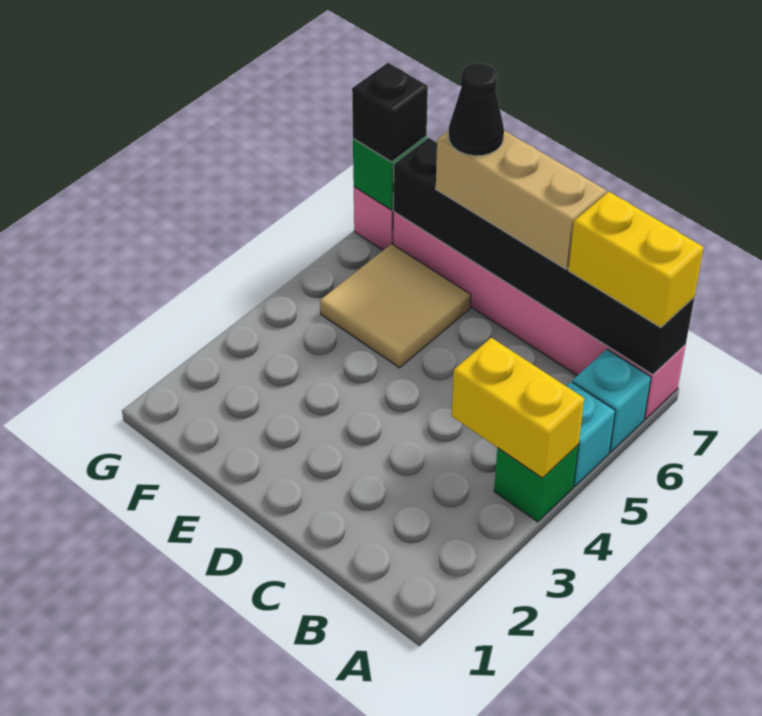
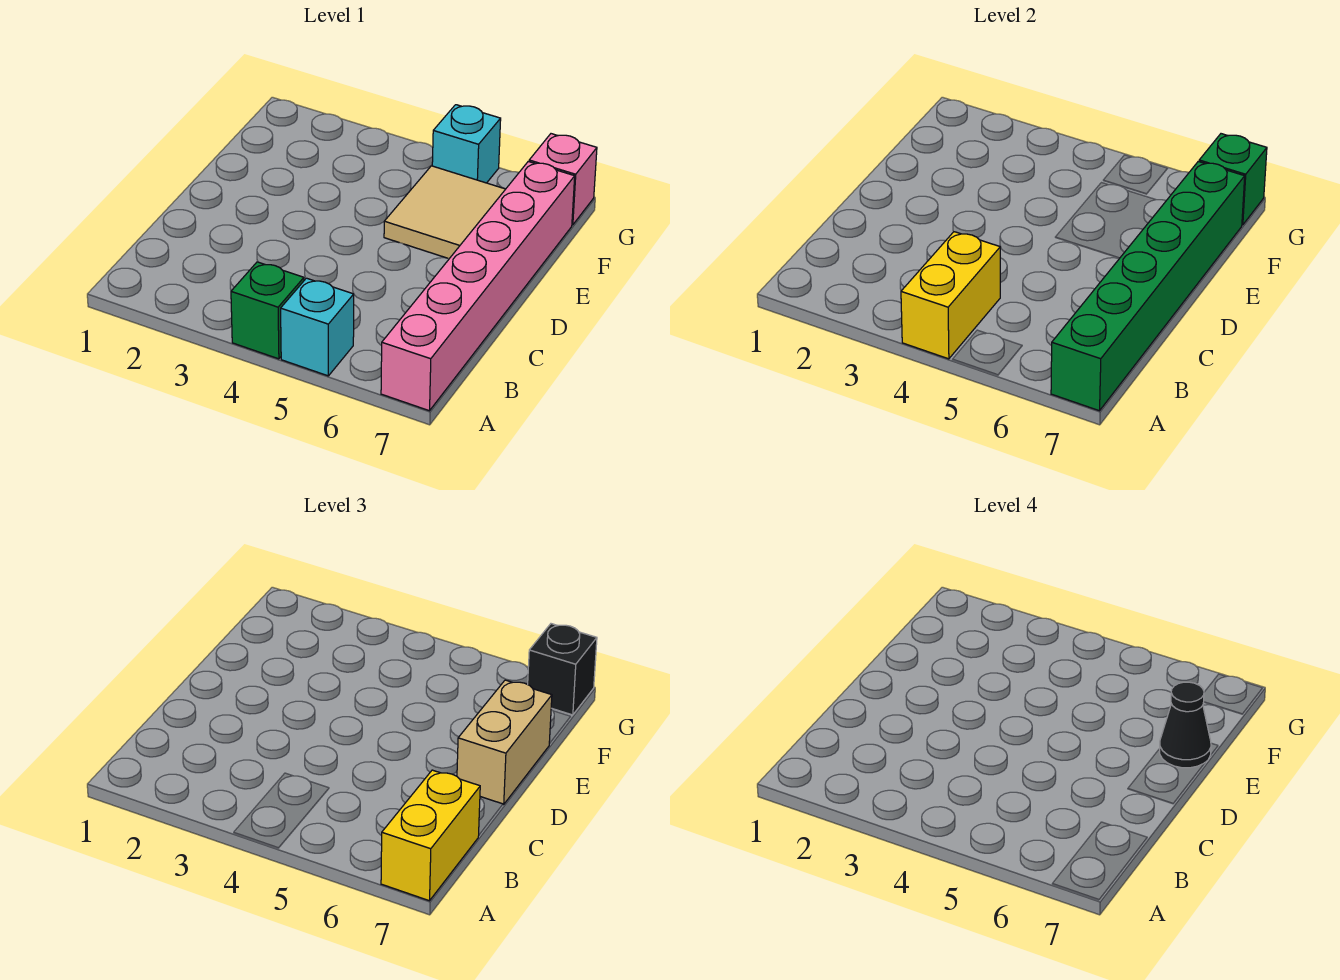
cyan 1x1 brick [572,349,651,452] -> cyan 1x1 brick moved to [432,105,501,183]
black 1x6 brick [393,138,694,375] -> green 1x6 brick [1051,161,1245,411]
tan 1x3 brick [436,130,606,269] -> tan 1x2 brick [457,680,552,804]

